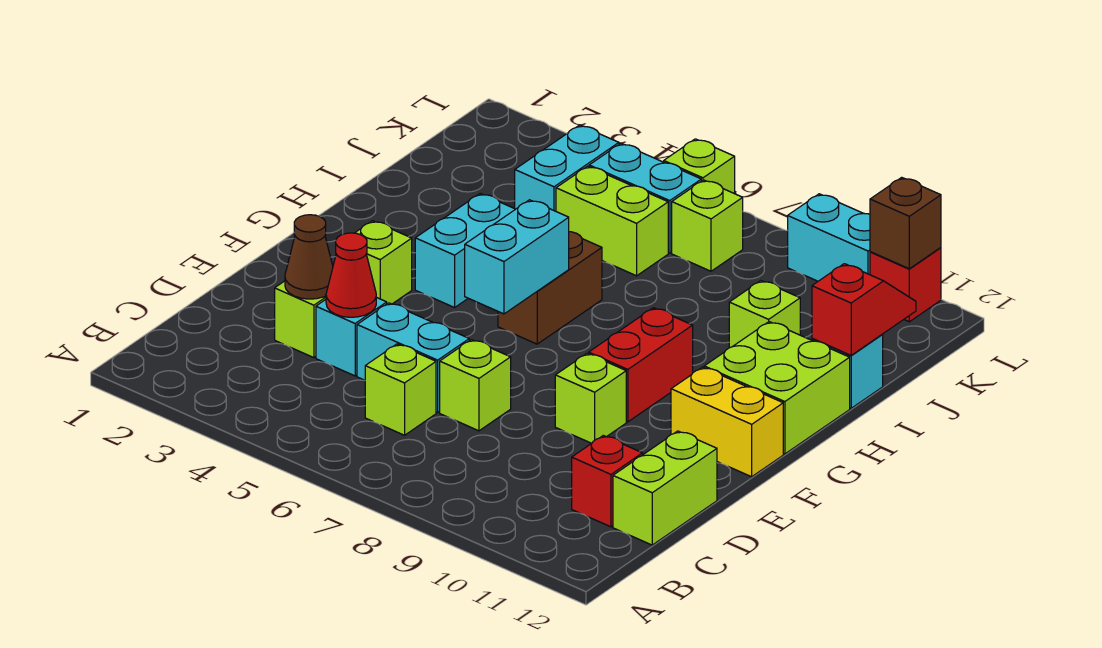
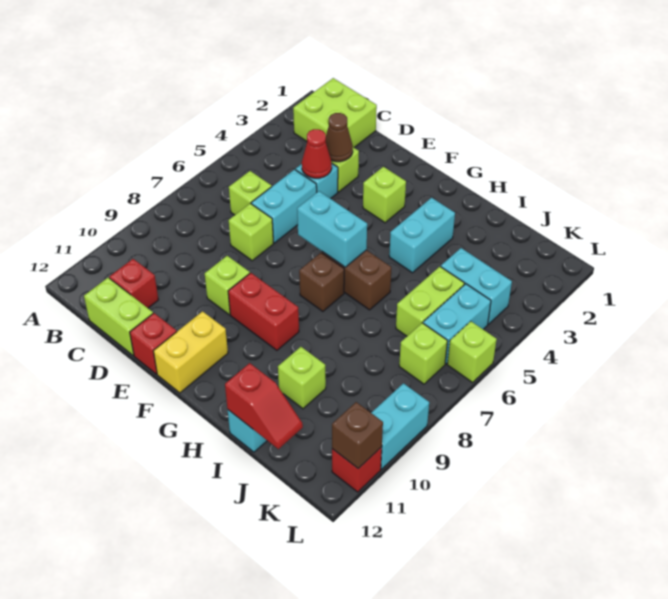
none -> red 1x1 brick [130,313,177,374]
cyan 1x2 brick [415,194,515,308] -> cyan 1x2 brick turned to [389,198,455,273]
none -> brown 1x1 brick [299,253,344,311]
lime 2x2 brick [704,322,850,454] -> lime 2x2 brick moved to [293,78,377,147]

